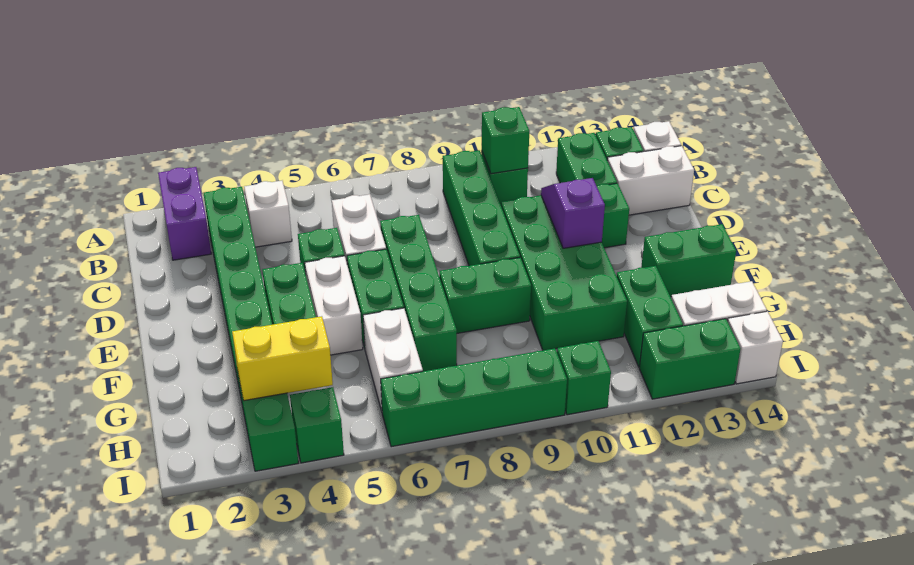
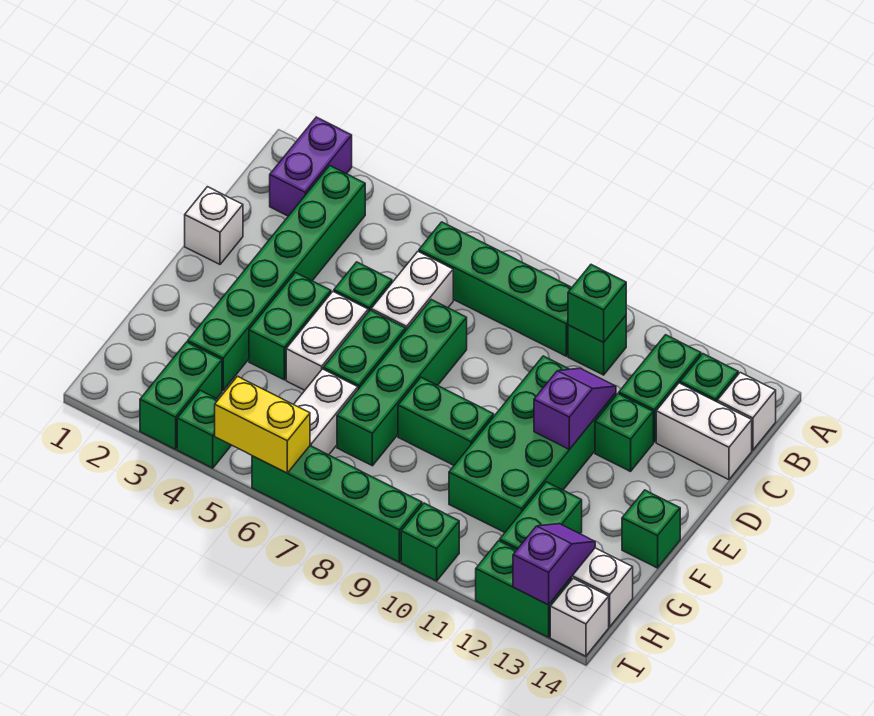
white 1x1 brick [244,181,292,247] -> white 1x1 brick moved to [185,187,243,264]
green 1x4 brick [443,150,520,266] -> green 1x4 brick turned to [419,222,572,356]
green 1x2 brick [641,224,736,297] -> green 1x1 brick [622,490,680,568]
yellow 1x2 brick [232,316,333,401] -> yellow 1x2 brick moved to [215,376,310,473]
none -> purple 1x2 slope [513,524,595,605]

